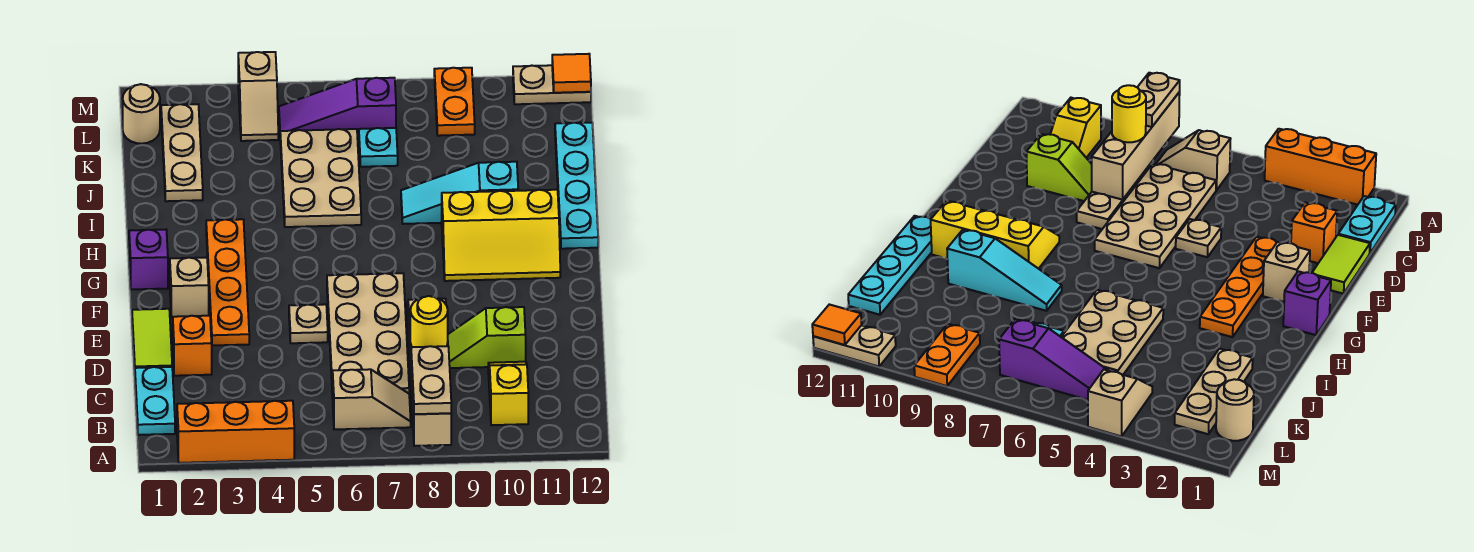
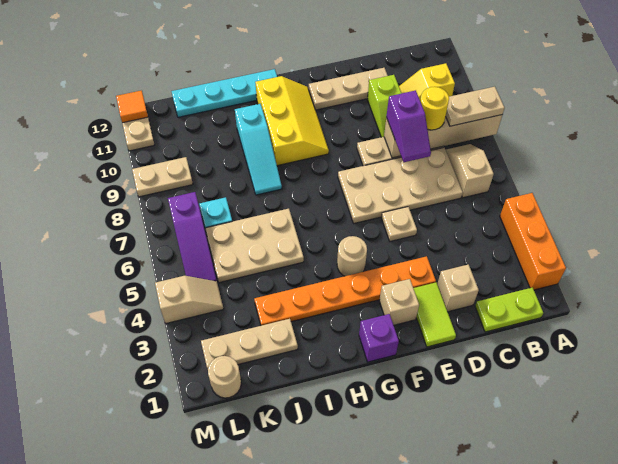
cyan 1x2 plate [135,367,175,435] -> lime 1x2 plate [475,287,543,332]
lime 1x2 tile [132,309,172,369] -> lime 1x2 tile turned to [413,283,456,347]
orange 1x1 brick [173,316,212,376] -> tan 1x1 brick [437,265,479,312]
none -> purple 1x2 slope [386,90,431,162]
none -> tan 1x3 plate [309,68,388,110]
orange 1x4 plate [206,219,249,346] -> orange 1x6 plate [254,256,436,326]
none -> tan 1x1 round brick [337,236,367,276]
orange 1x2 plate [434,68,475,136] -> tan 1x2 plate [132,157,193,197]

